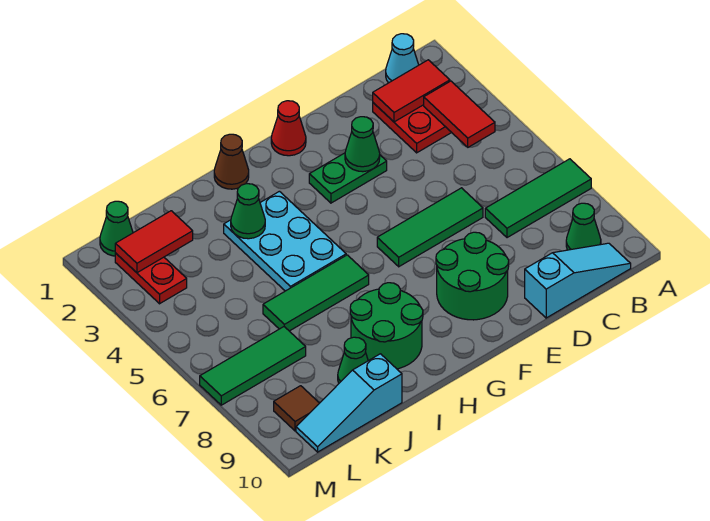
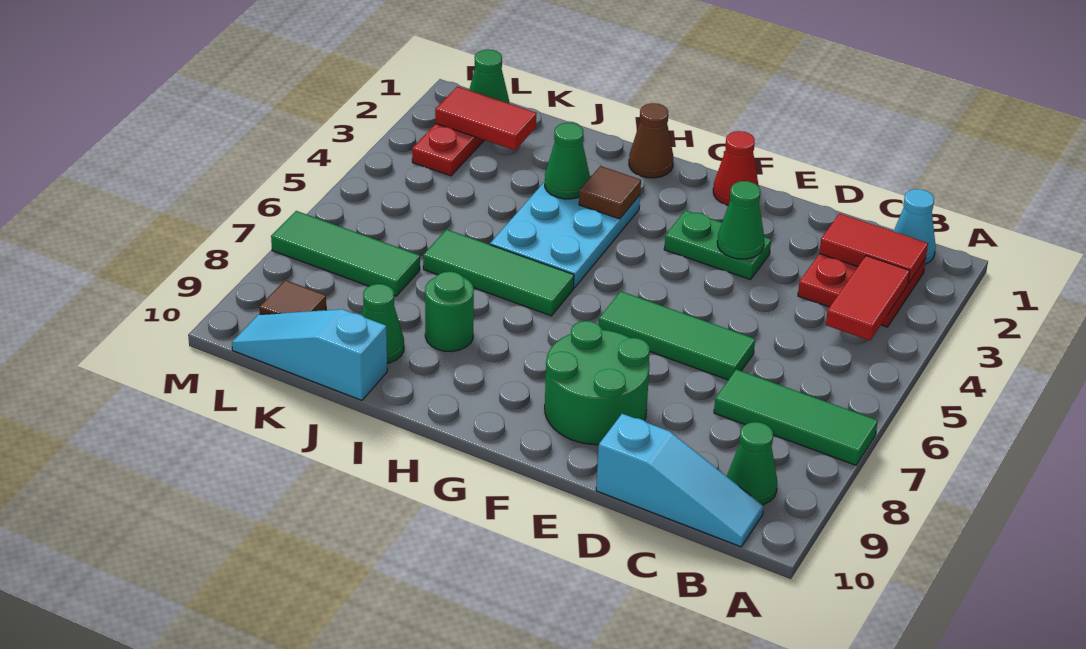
none -> brown 1x1 tile [579,166,641,219]
green 2x2 round brick [350,283,423,369] -> green 1x1 round brick [425,271,474,352]

